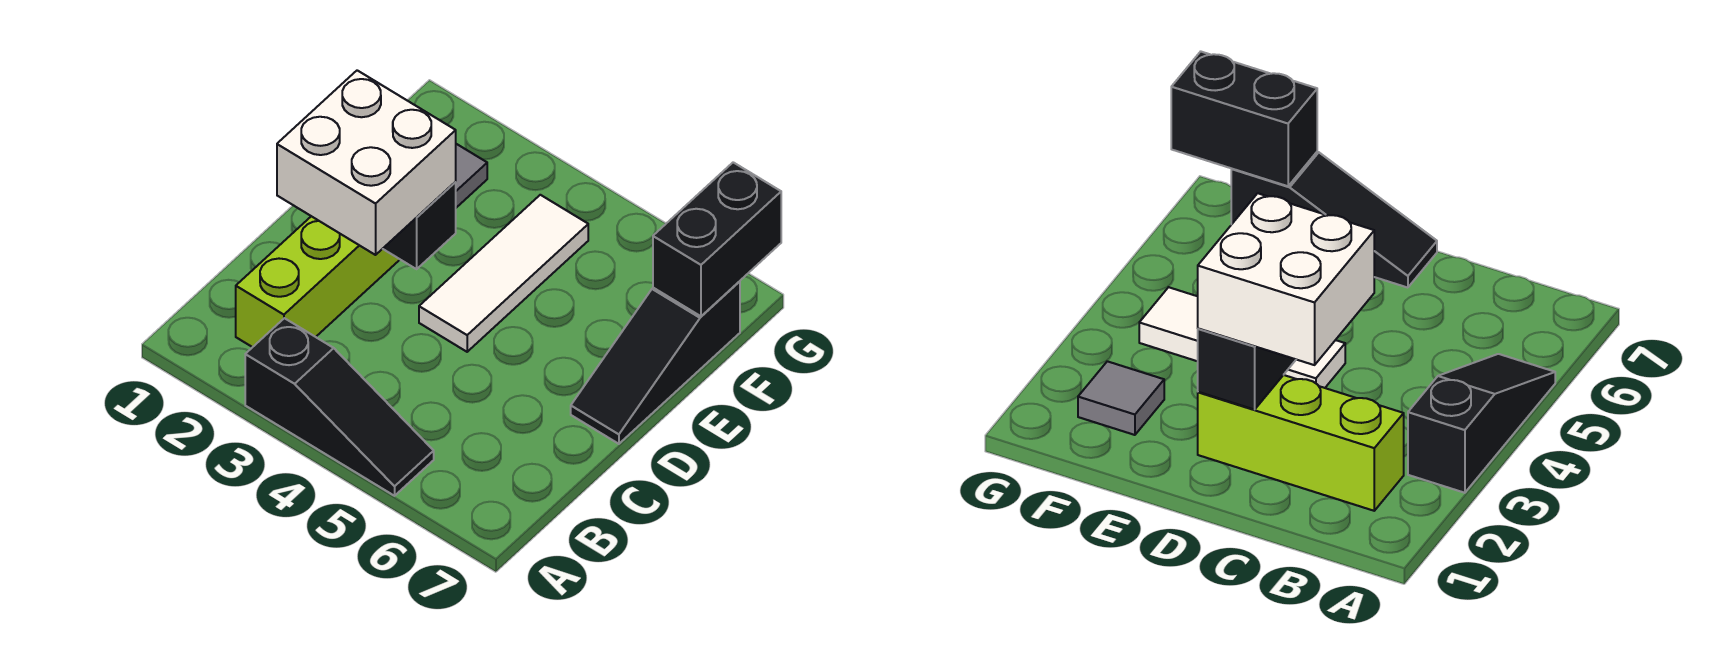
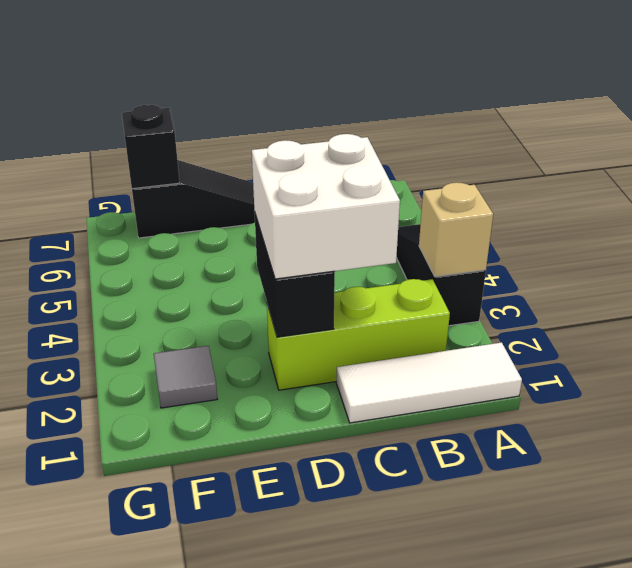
none -> tan 1x1 brick [419,182,493,277]
white 1x3 tile [419,195,588,352] -> white 1x3 tile moved to [336,342,522,423]
black 1x2 brick [653,162,781,316] -> black 1x1 brick [122,105,180,189]

